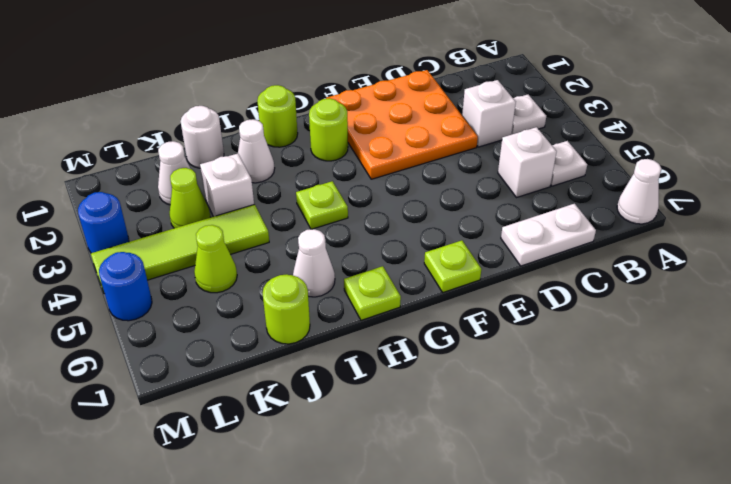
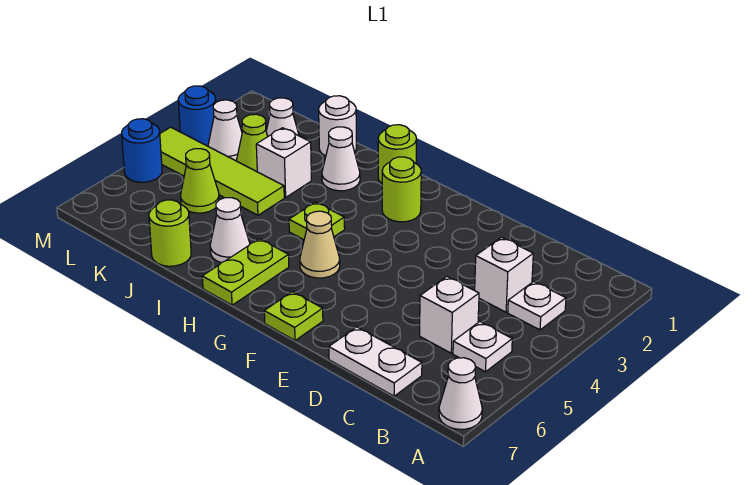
orange 3x3 plate [326,70,478,179] -> none
none -> tan 1x1 cone [300,211,340,278]
lime 1x1 plate [344,266,401,320] -> lime 1x2 plate [202,239,289,305]
none -> white 1x1 cone [208,100,242,161]

